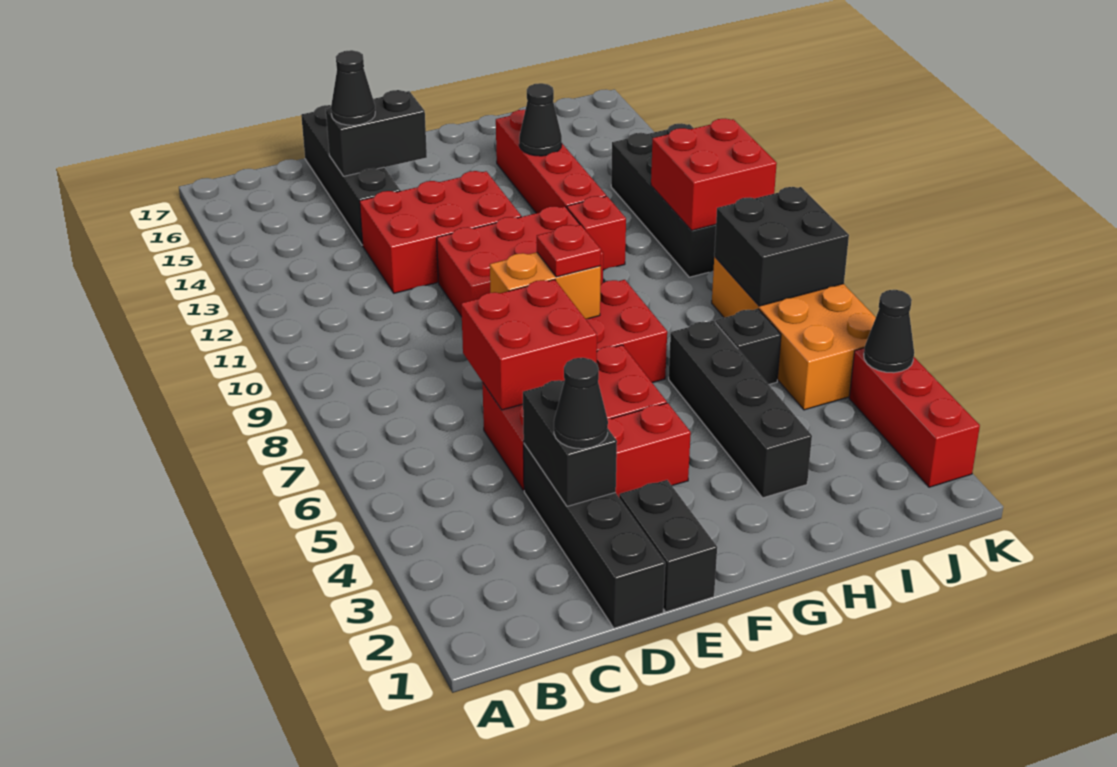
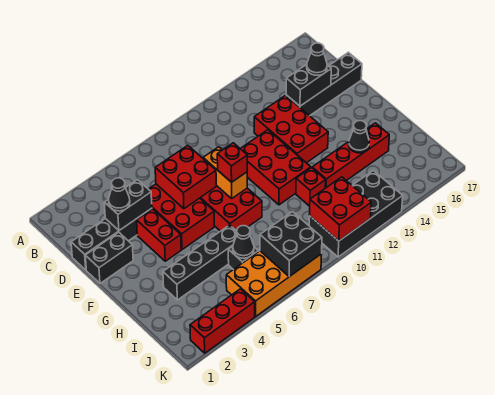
black 1x2 brick [326,90,427,176] -> black 1x2 brick turned to [286,65,331,106]
red 1x1 plate [537,225,601,277] -> red 1x1 brick [217,143,247,182]
black 1x1 cone [864,290,914,373] -> black 1x1 cone moved to [233,226,254,258]

